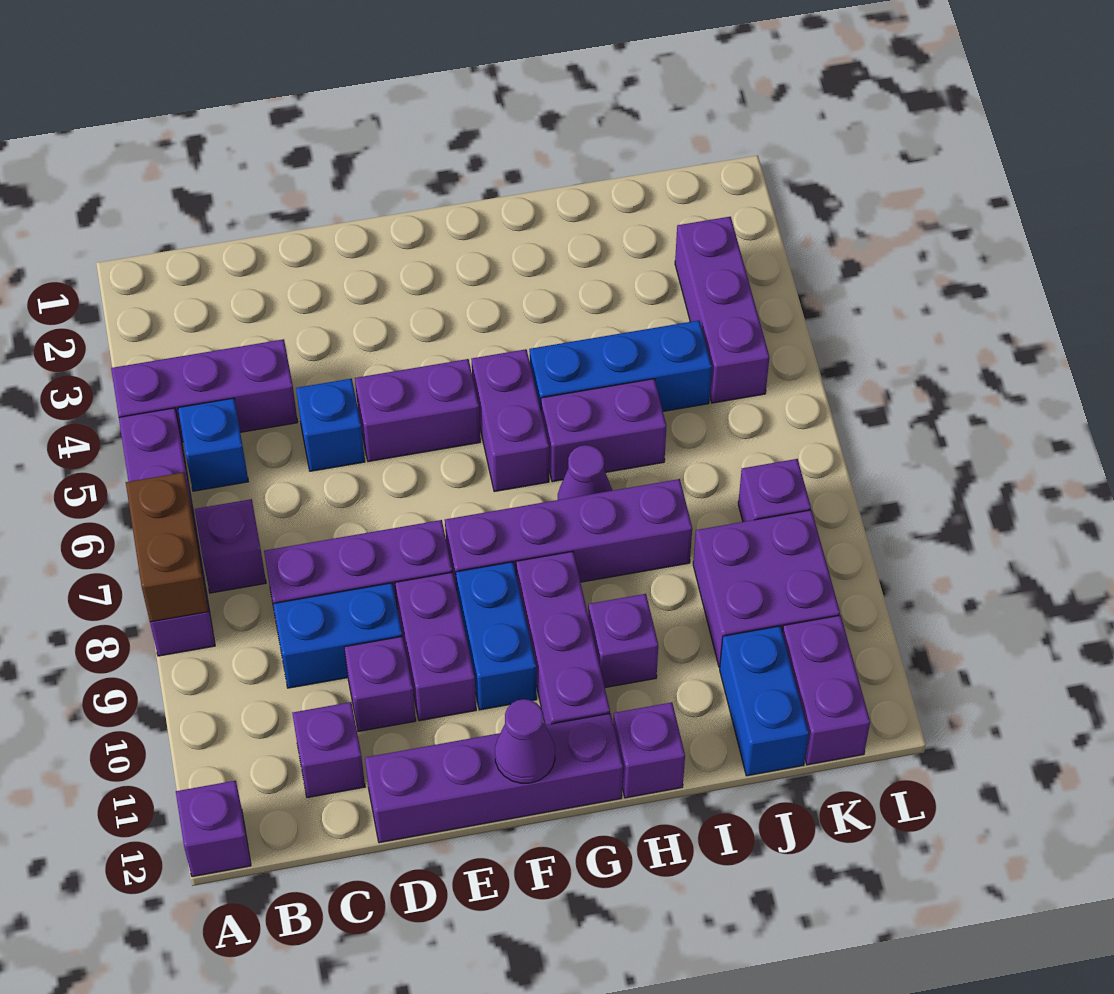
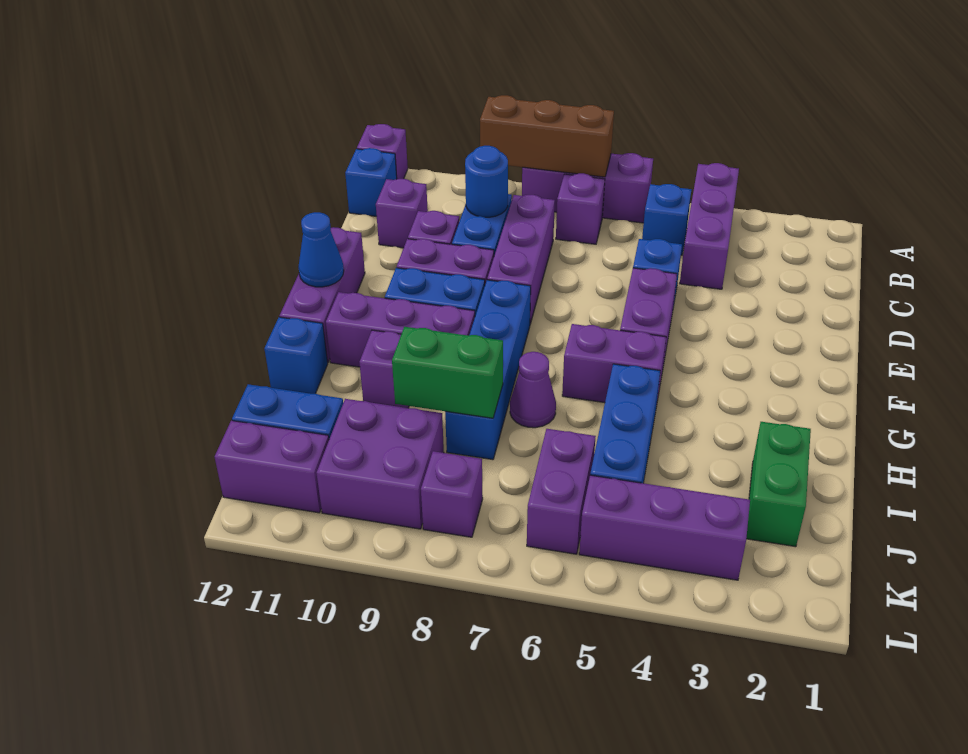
purple 1x4 brick [119,408,215,656] -> purple 1x3 brick [522,153,653,223]
brown 1x2 brick [126,472,208,622] -> brown 1x3 brick [480,95,614,177]
none -> blue 1x1 brick [345,148,397,216]
none -> blue 1x1 round brick [465,146,508,217]
purple 1x4 brick [365,713,623,843] -> purple 1x3 brick [280,227,365,362]
purple 1x4 brick [445,479,692,590] -> blue 1x4 brick [445,280,531,460]
purple 1x1 cone [495,699,555,783] -> blue 1x1 cone [298,212,344,287]
purple 1x2 brick [541,379,666,482] -> purple 1x2 brick moved to [527,429,596,554]
purple 1x1 brick [613,702,685,798] -> blue 1x1 brick [264,317,328,394]
none -> green 1x2 brick [746,422,811,547]
none -> green 1x2 brick [392,327,503,418]

